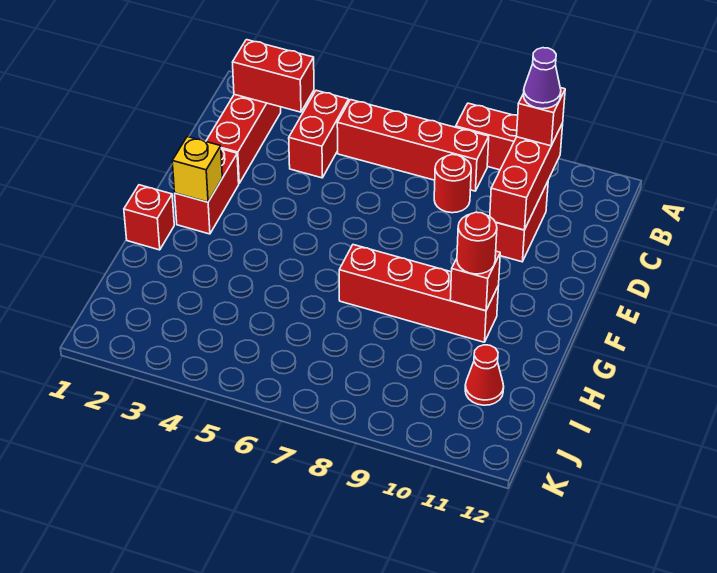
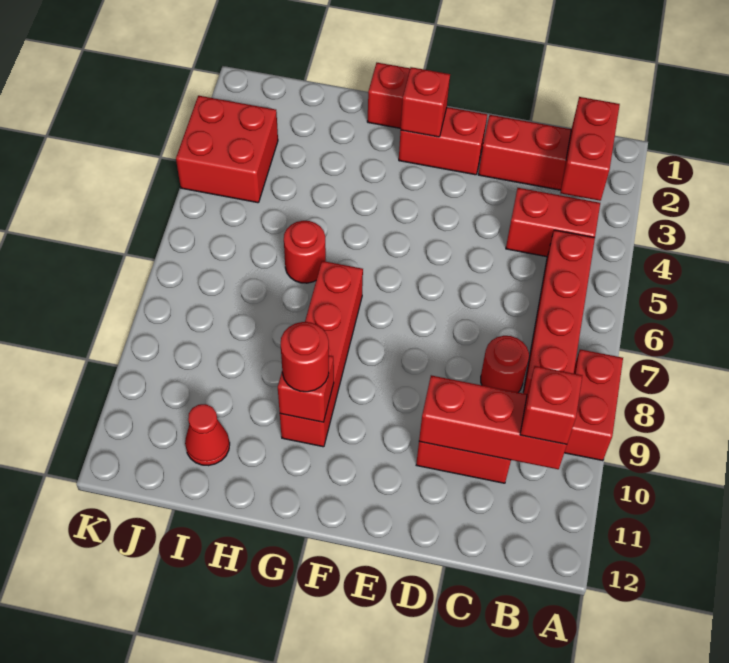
purple 1x1 cone [524,48,561,109] -> none
yellow 1x1 brick [172,137,222,202] -> red 1x1 brick [401,67,450,137]
none -> red 1x1 round brick [284,221,326,283]
none -> red 2x2 brick [176,96,278,203]

